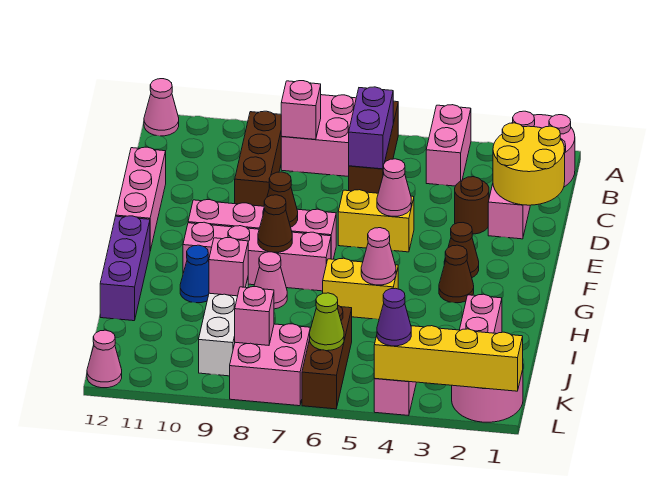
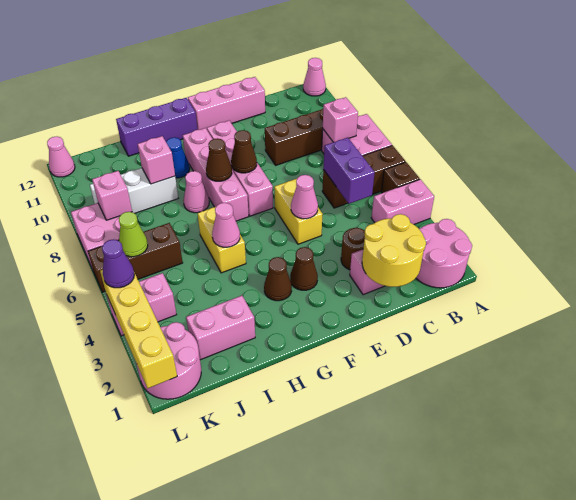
none -> brown 1x1 brick [381,162,420,193]
purple 1x2 brick [349,87,393,169] -> purple 1x2 brick turned to [323,138,375,204]

